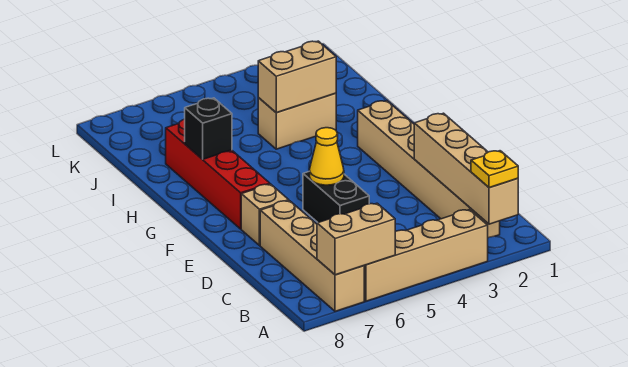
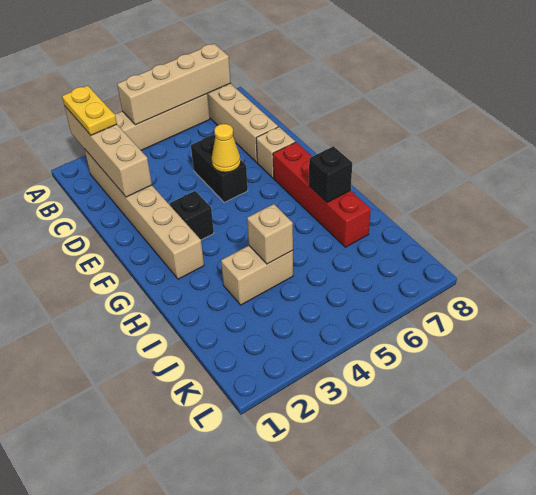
yellow 1x1 plate [471,151,518,188] -> yellow 1x2 plate [62,86,117,135]
tan 1x2 brick [317,203,395,275] -> tan 1x4 brick [117,44,231,125]
none -> black 1x1 brick [170,191,214,240]
tan 1x2 brick [258,41,336,113] -> tan 1x1 brick [247,204,293,264]

